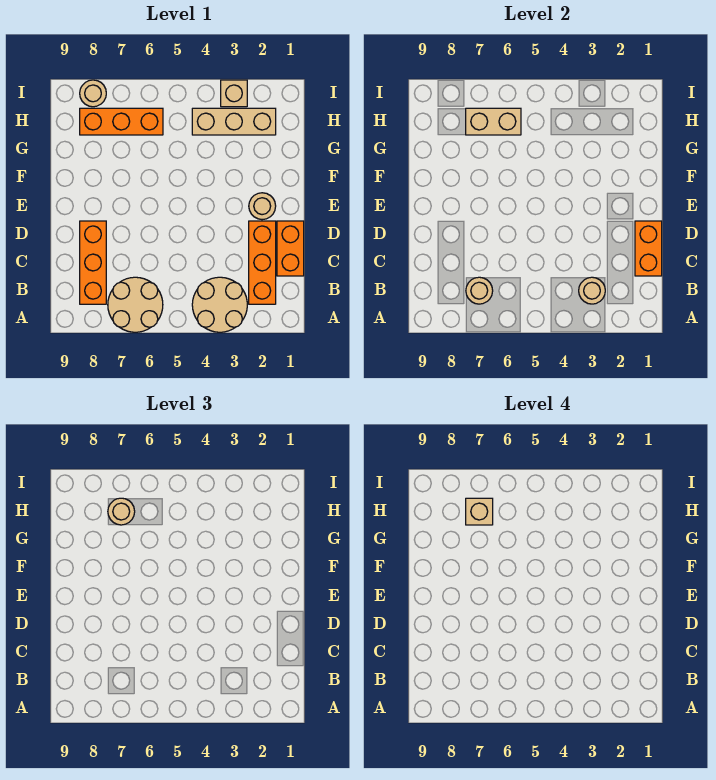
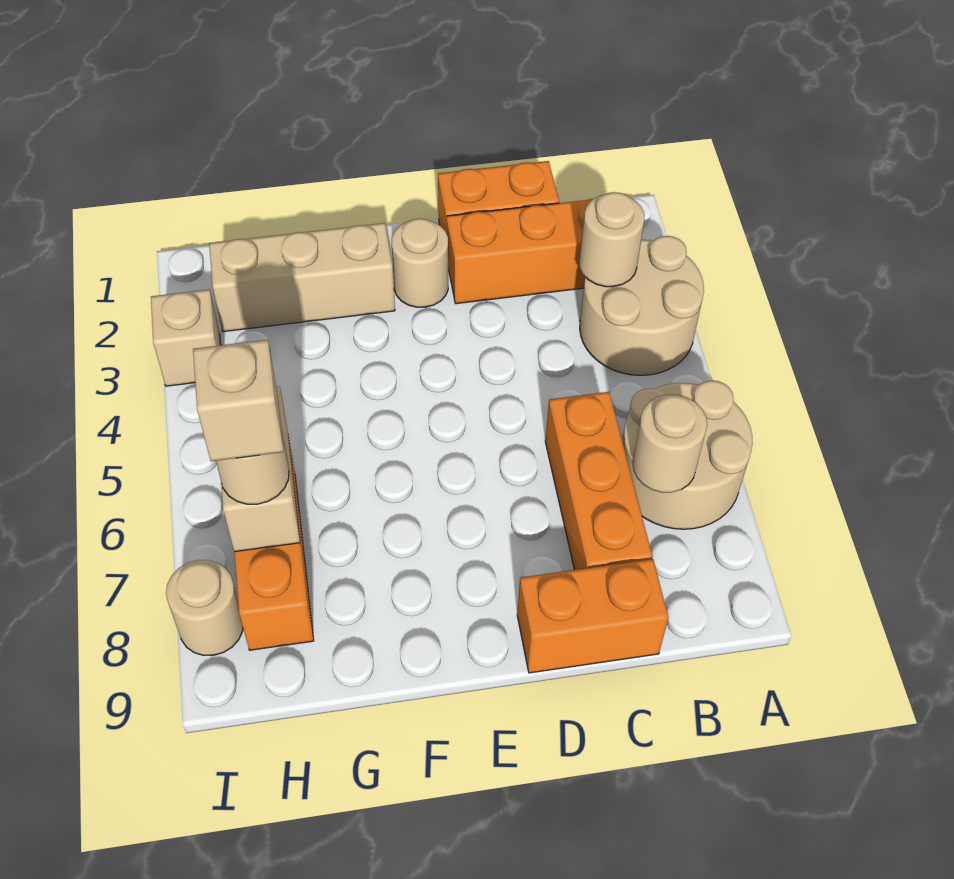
orange 1x3 brick [80,221,106,304] -> orange 1x3 brick turned to [545,392,652,570]
orange 1x2 brick [635,221,662,276] -> orange 1x2 brick moved to [517,559,668,673]
tan 1x3 brick [192,108,276,135] -> tan 1x3 brick turned to [209,223,395,332]

